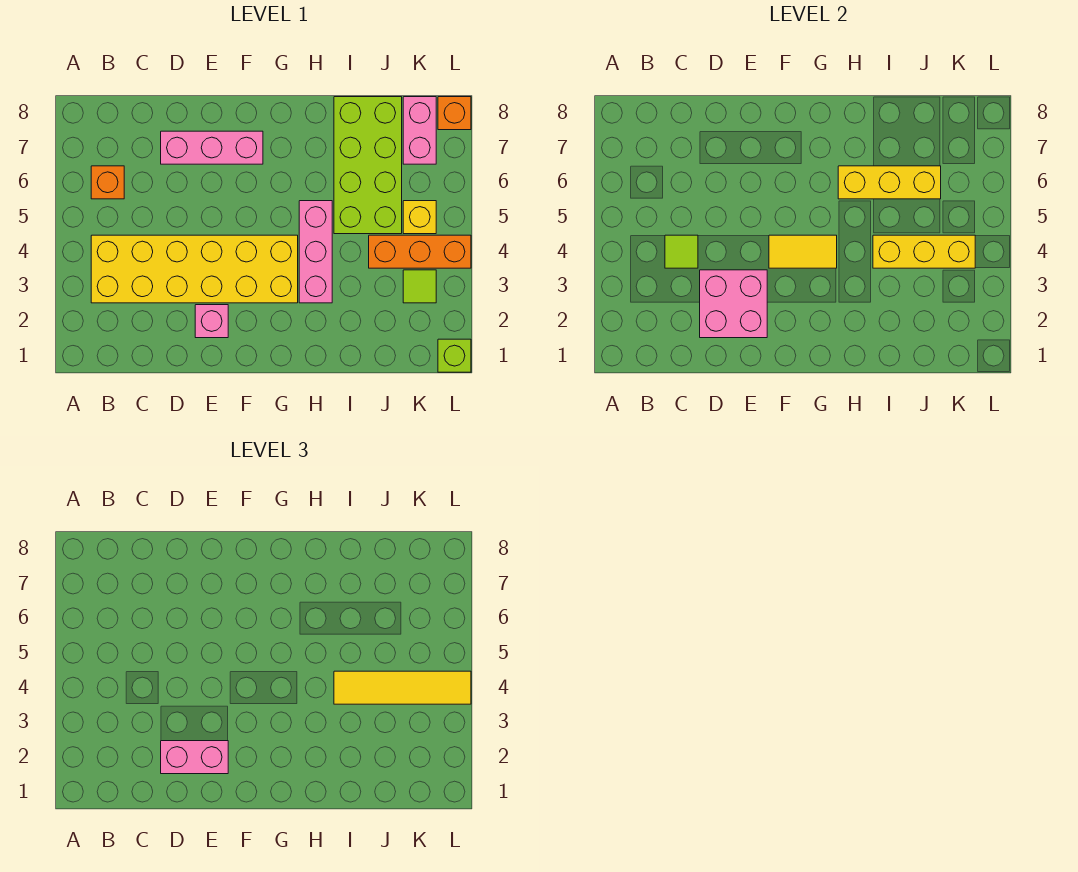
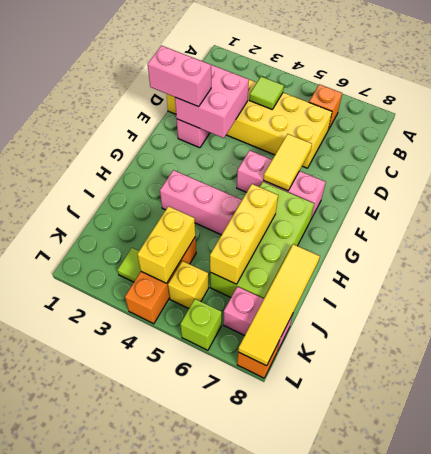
yellow 2x6 brick [91,235,298,303] -> yellow 2x6 brick turned to [167,79,332,168]
pink 1x2 brick [161,741,228,774] -> pink 1x2 brick turned to [148,46,211,107]
pink 1x3 brick [161,131,263,164] -> pink 1x3 brick turned to [237,150,326,219]
yellow 1x2 tile [769,235,837,268] -> yellow 1x2 tile moved to [263,134,312,191]
yellow 1x3 brick [873,235,975,268] -> yellow 1x2 brick [137,206,195,283]
yellow 1x4 tile [334,671,471,704] -> yellow 1x4 tile moved to [238,244,320,366]
lime 2x4 brick [334,97,402,234] -> lime 2x4 brick turned to [210,182,314,299]
lime 1x1 brick [438,339,471,372] -> lime 1x1 brick moved to [180,299,222,350]

